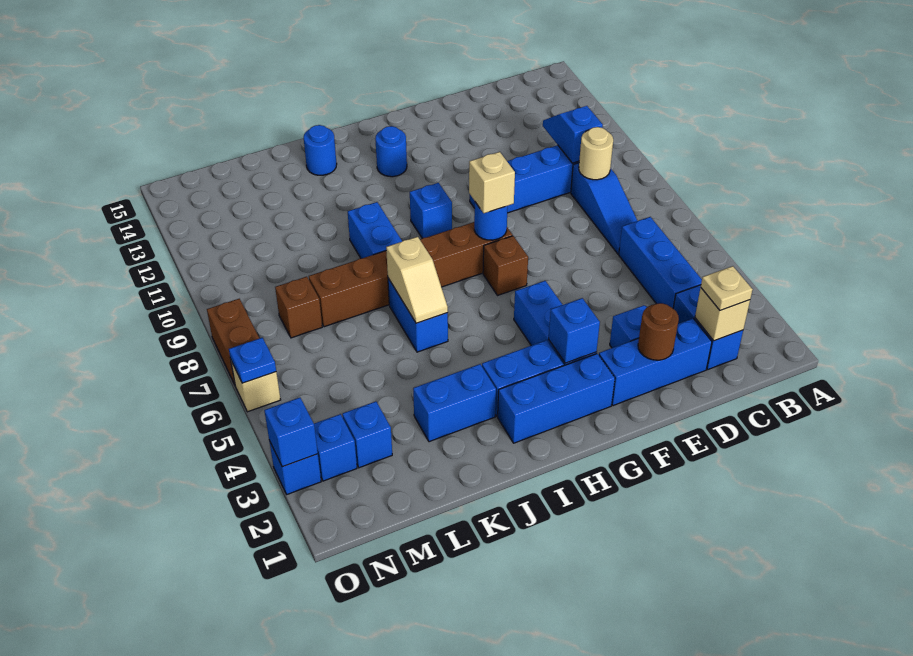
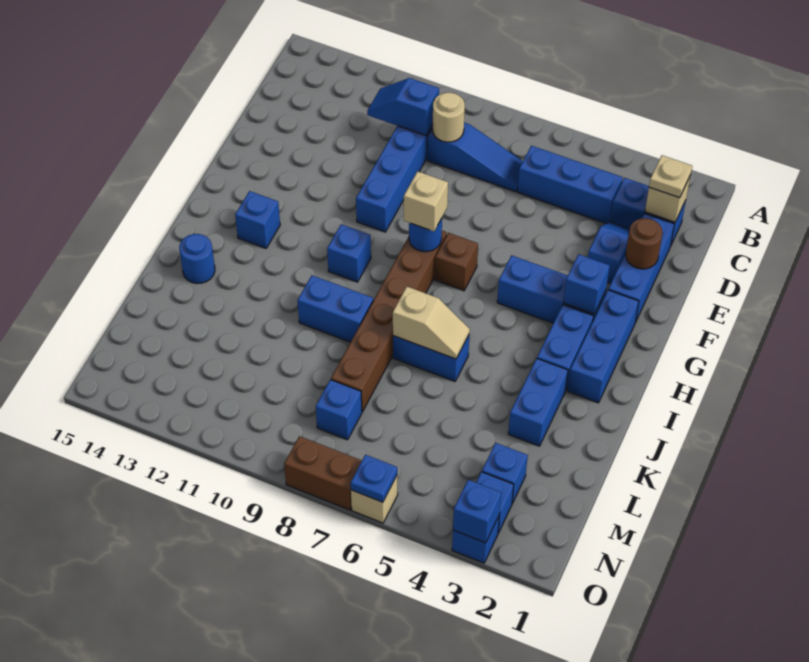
blue 1x1 round brick [375,126,407,177] -> blue 1x1 brick [235,191,280,248]
brown 1x1 brick [275,277,322,338] -> blue 1x1 brick [316,380,362,440]

